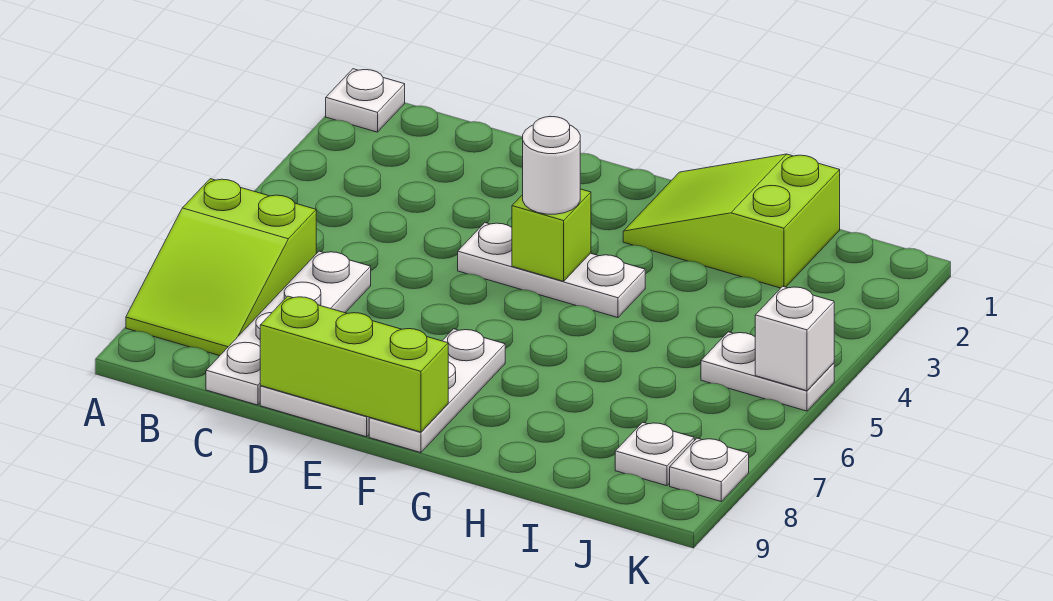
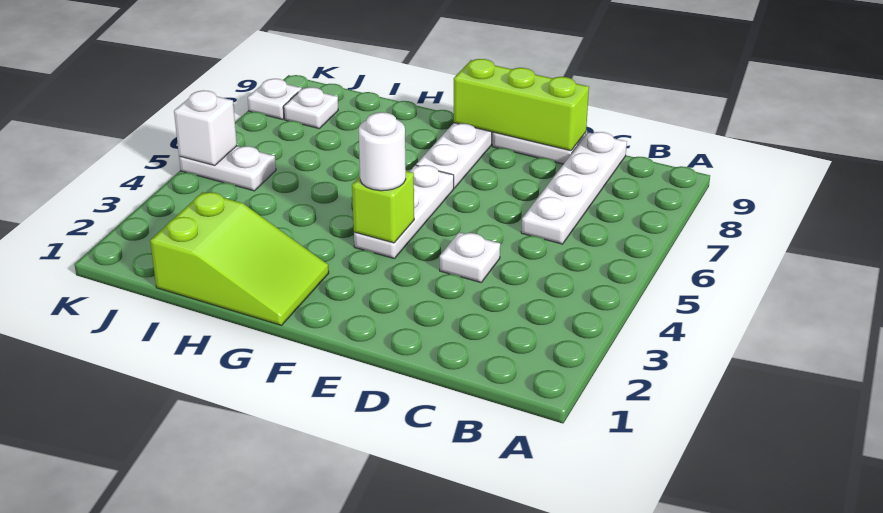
white 1x1 plate [326,69,405,132] -> white 1x1 plate moved to [440,232,500,282]
lime 2x3 slope [126,179,316,356] -> none
white 1x3 plate [458,223,645,318] -> white 1x3 plate turned to [354,165,454,258]

